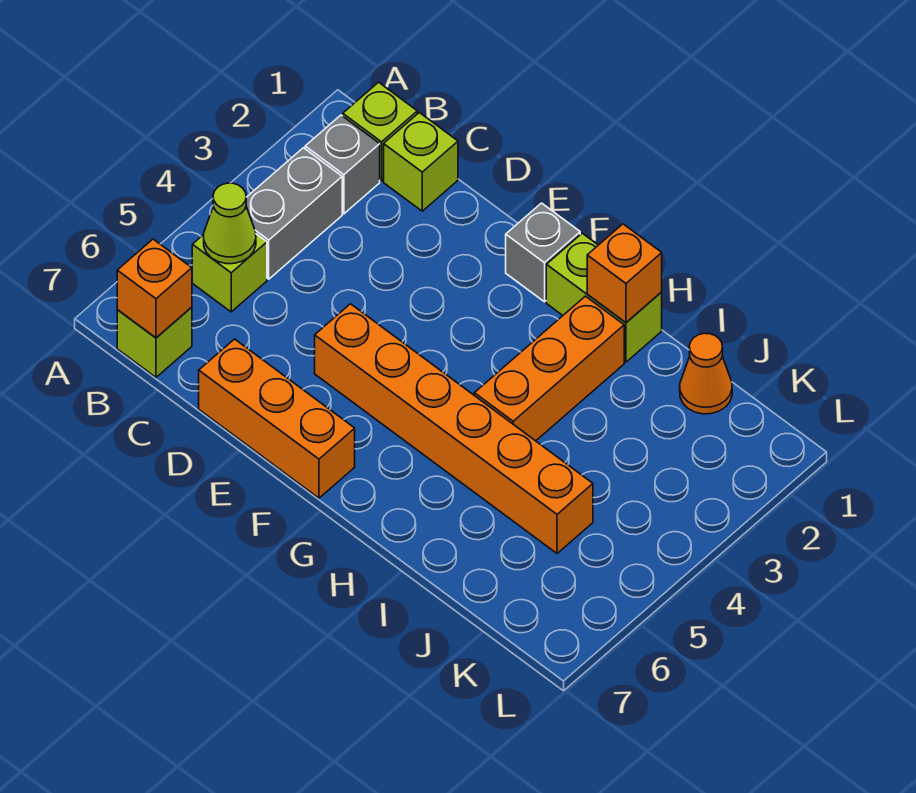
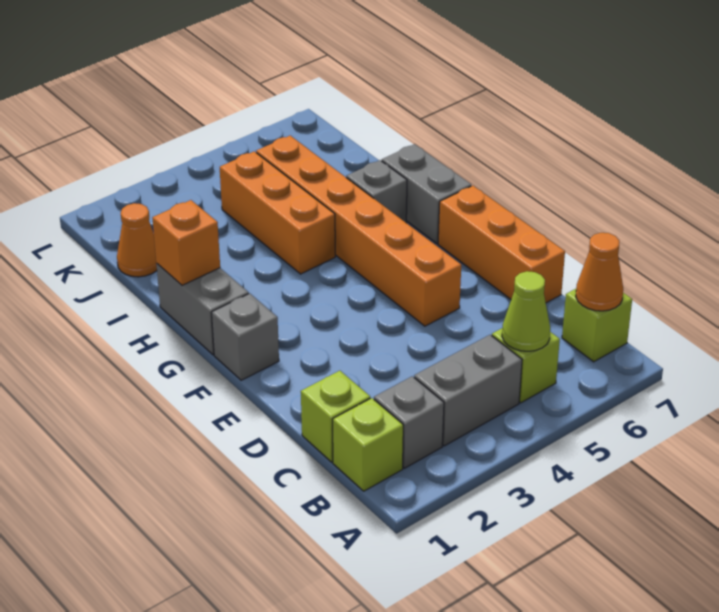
orange 1x1 brick [117,239,192,338] -> orange 1x1 cone [576,233,623,311]
lime 1x2 brick [546,233,662,362] -> grey 1x2 brick [156,263,249,355]
none -> grey 1x2 brick [382,144,471,243]
orange 1x3 brick [474,296,624,441] -> orange 1x3 brick turned to [220,151,335,274]
none -> grey 1x1 brick [346,160,407,222]

